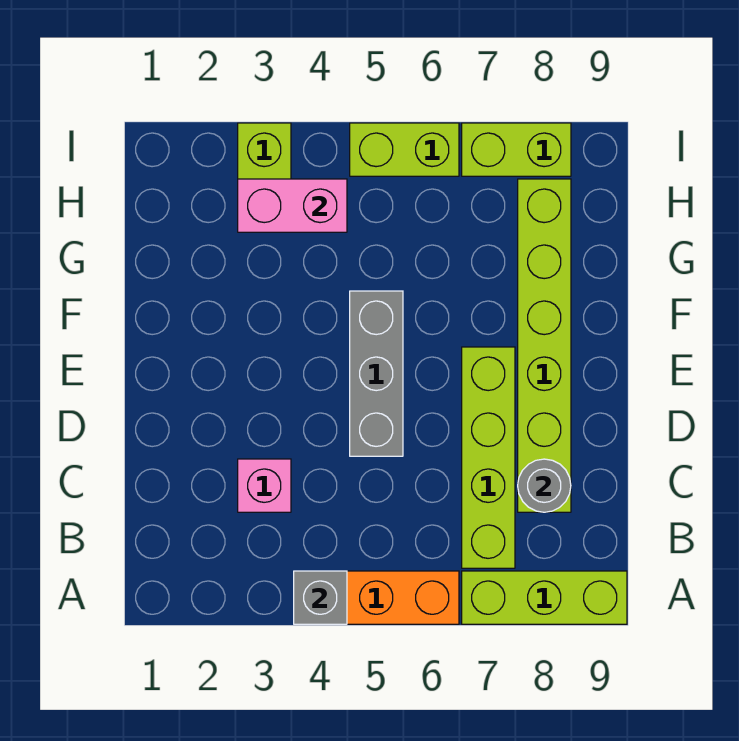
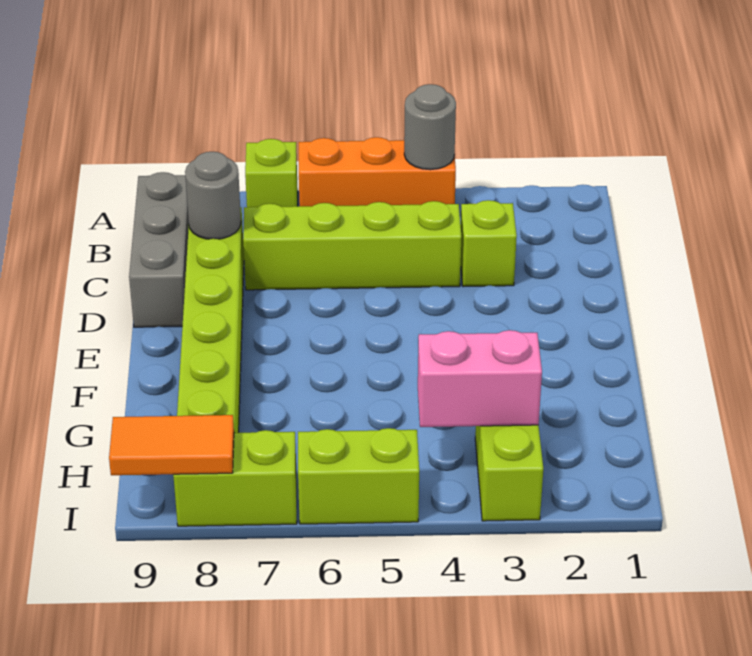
grey 1x1 brick [294,571,347,624] -> grey 1x1 round brick [404,84,456,170]
lime 1x3 brick [462,571,627,624] -> lime 1x1 brick [245,139,298,207]
lime 1x4 brick [462,347,515,568] -> lime 1x4 brick turned to [243,201,462,290]
pink 1x1 brick [238,459,291,512] -> lime 1x1 brick [461,200,517,287]
grey 1x3 brick [350,291,403,456] -> grey 1x3 brick moved to [129,172,189,327]
none -> orange 1x2 tile [109,415,234,475]

